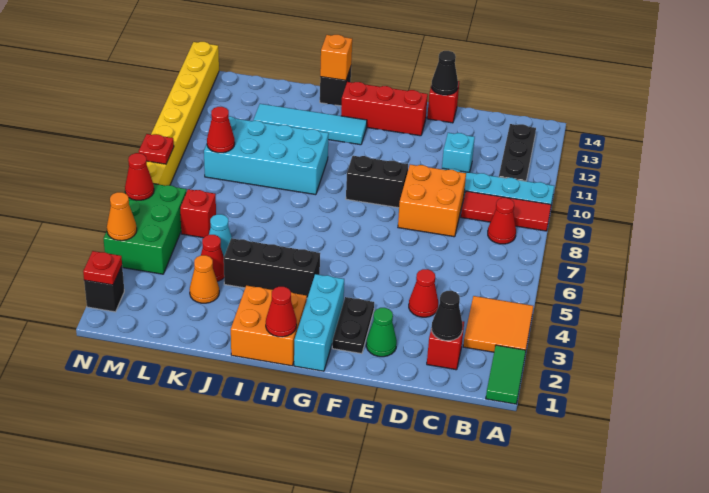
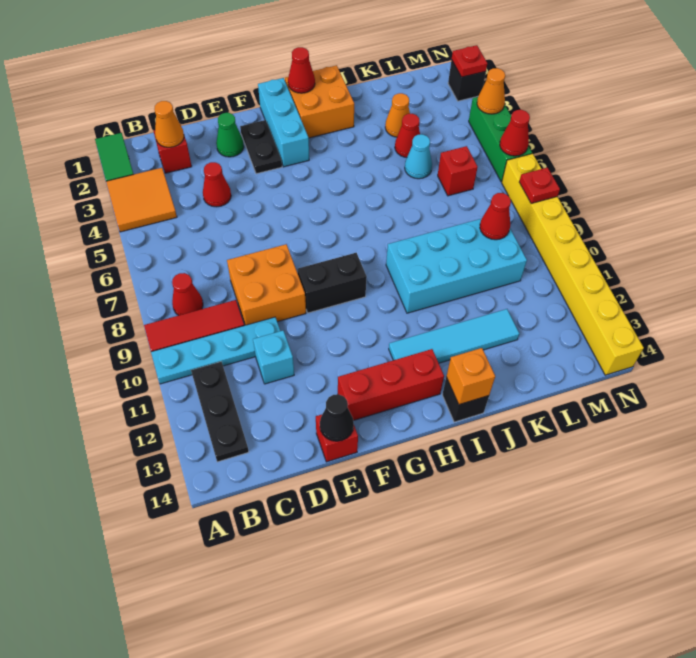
black 1x1 cone [432,291,463,341] -> orange 1x1 cone [154,101,184,147]
black 1x3 brick [224,238,320,298] -> none
green 2x3 brick [103,184,187,274] -> green 1x3 brick [469,97,532,182]

